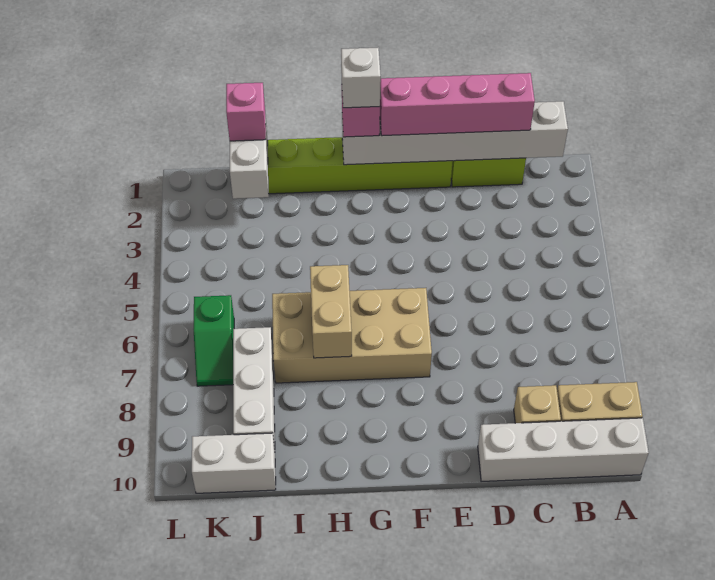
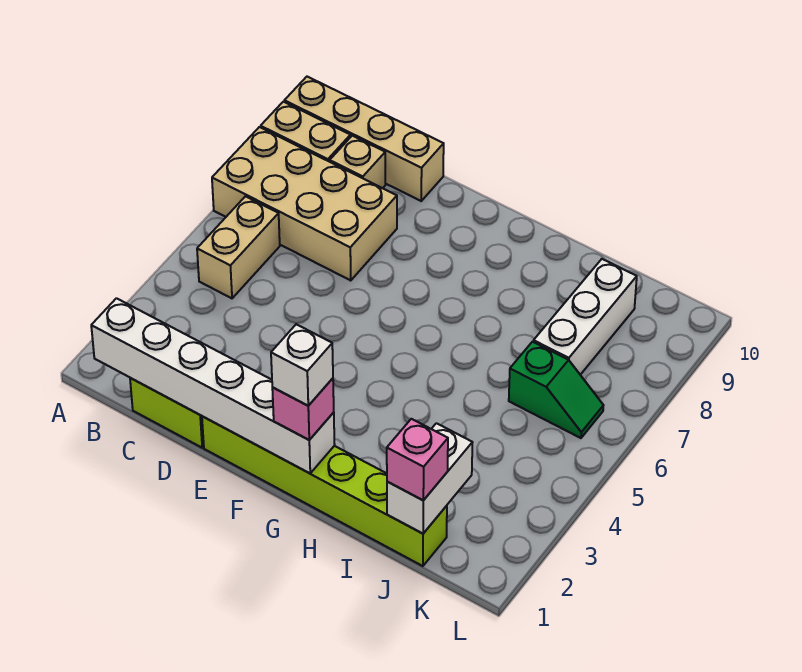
white 1x4 brick [478,418,649,482] -> tan 1x4 brick [284,77,444,201]
pink 1x4 brick [380,73,535,136] -> none
tan 2x4 brick [272,288,432,383] -> tan 2x4 brick moved to [212,127,397,281]
tan 1x2 brick [310,265,352,358] -> tan 1x2 brick moved to [197,196,280,298]
white 1x2 brick [192,433,276,493] -> none
green 1x2 slope [194,295,234,386] -> green 1x2 slope turned to [509,342,603,438]

